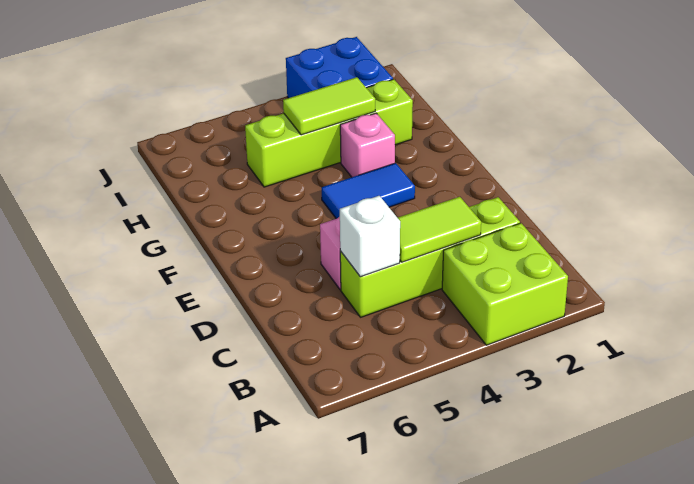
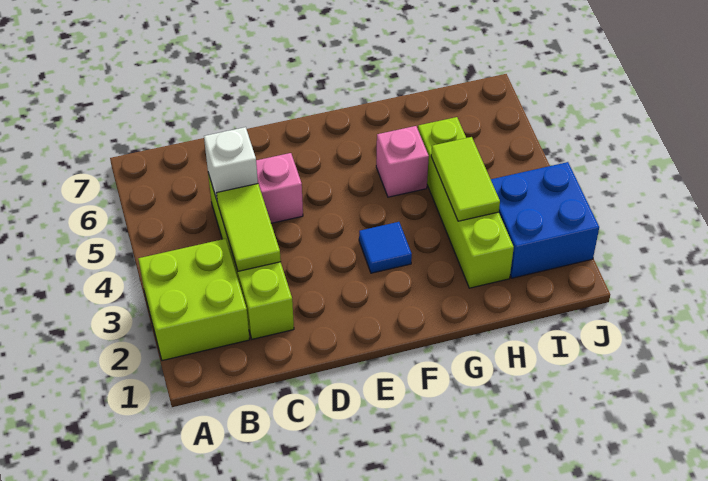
blue 1x2 tile [322,163,415,219] -> blue 1x1 tile [359,222,412,273]
pink 1x1 brick [340,113,395,177] -> pink 1x1 brick moved to [376,126,429,197]

